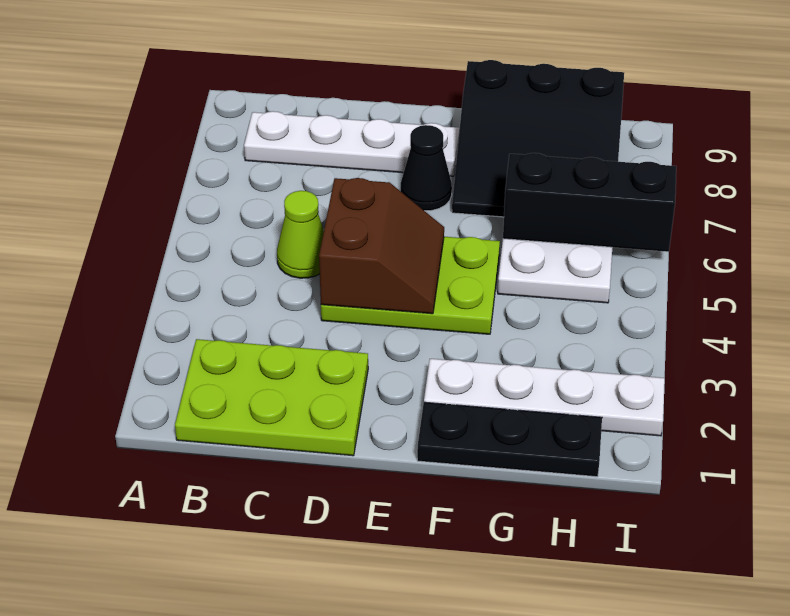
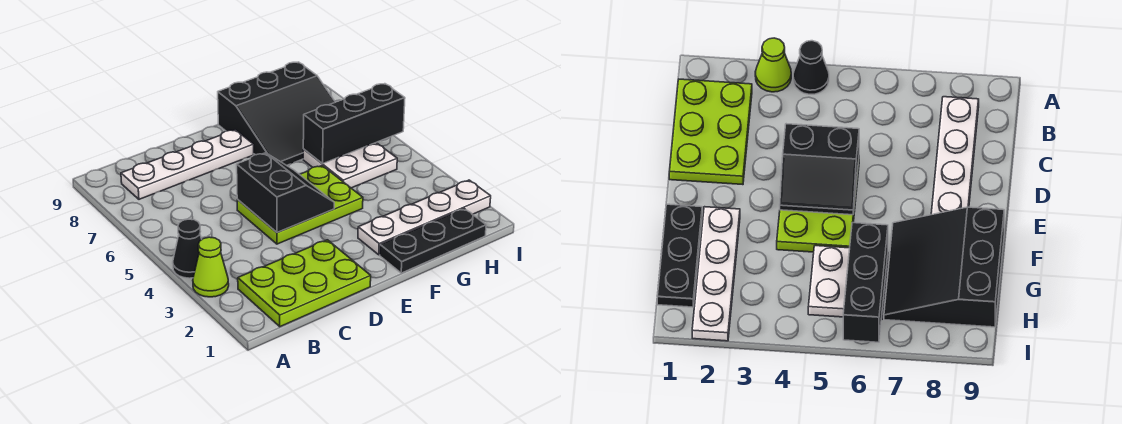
lime 1x1 cone [277,191,324,278] -> lime 1x1 cone moved to [193,237,229,297]
brown 2x2 slope [319,178,444,314] -> black 2x2 slope [237,153,334,232]
black 1x1 cone [401,125,452,211] -> black 1x1 cone moved to [173,219,202,278]

